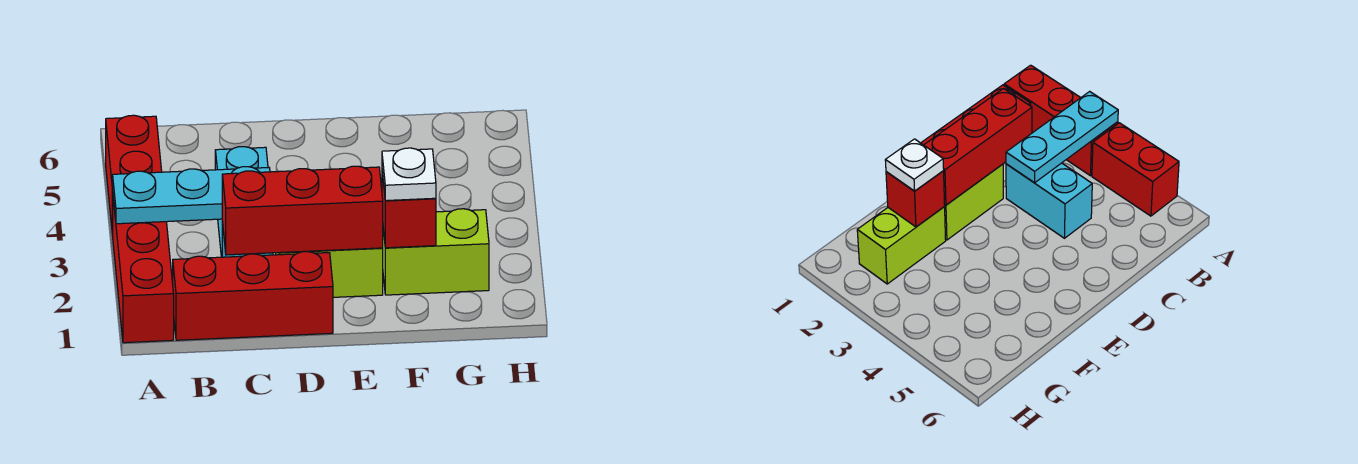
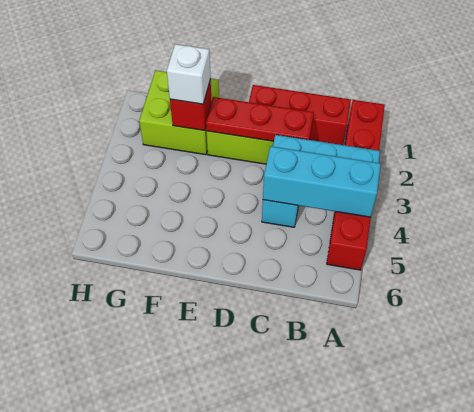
none -> cyan 1x3 brick [263,146,381,217]
red 1x3 brick [222,166,383,255] -> red 1x3 plate [206,97,314,142]
lime 1x2 brick [383,209,489,295] -> lime 2x2 brick [139,70,219,155]
white 1x1 plate [382,148,436,201] -> white 1x1 brick [167,44,211,104]

